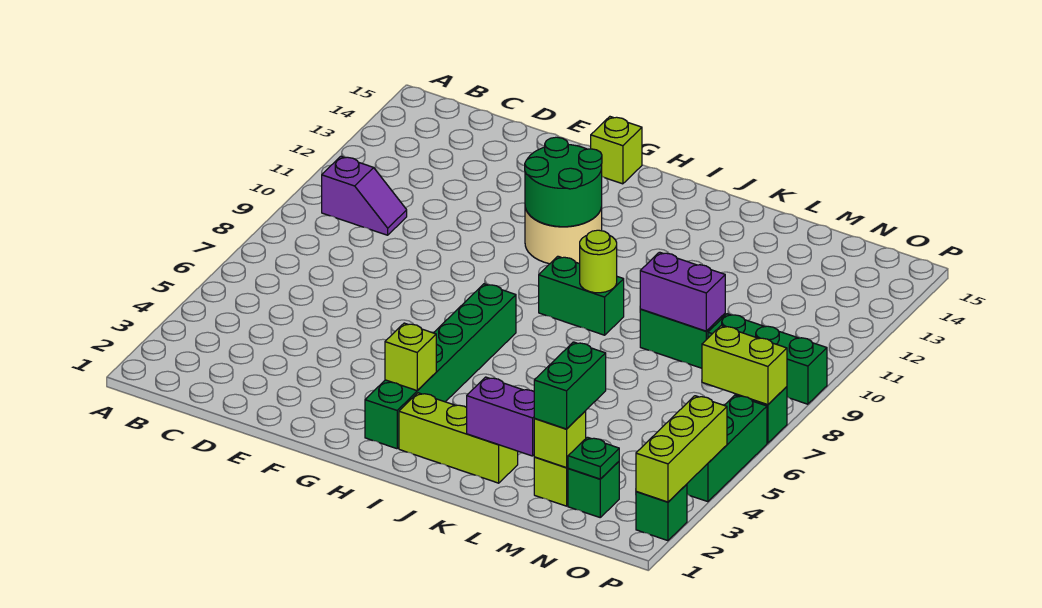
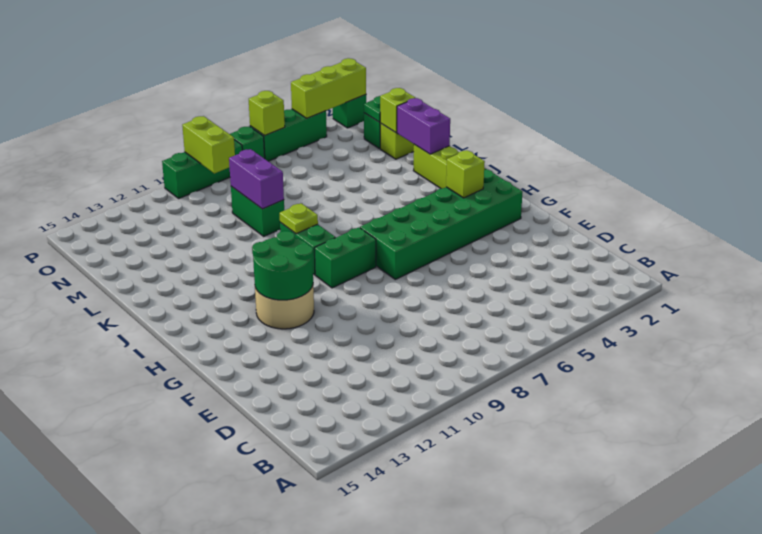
purple 1x2 slope [322,156,407,235] -> none
lime 1x1 brick [591,117,642,184] -> lime 1x1 brick moved to [249,91,285,136]
green 1x6 brick [365,284,516,449] -> green 2x6 brick [360,169,522,279]
lime 1x1 round brick [579,230,617,293] -> lime 1x1 plate [280,203,318,234]
green 1x2 brick [534,342,606,429] -> green 1x2 brick moved to [315,227,376,288]
green 1x3 brick [708,314,827,404] -> green 1x3 brick turned to [162,140,242,198]
lime 1x2 brick [702,326,787,405] -> lime 1x2 brick moved to [182,116,235,173]

